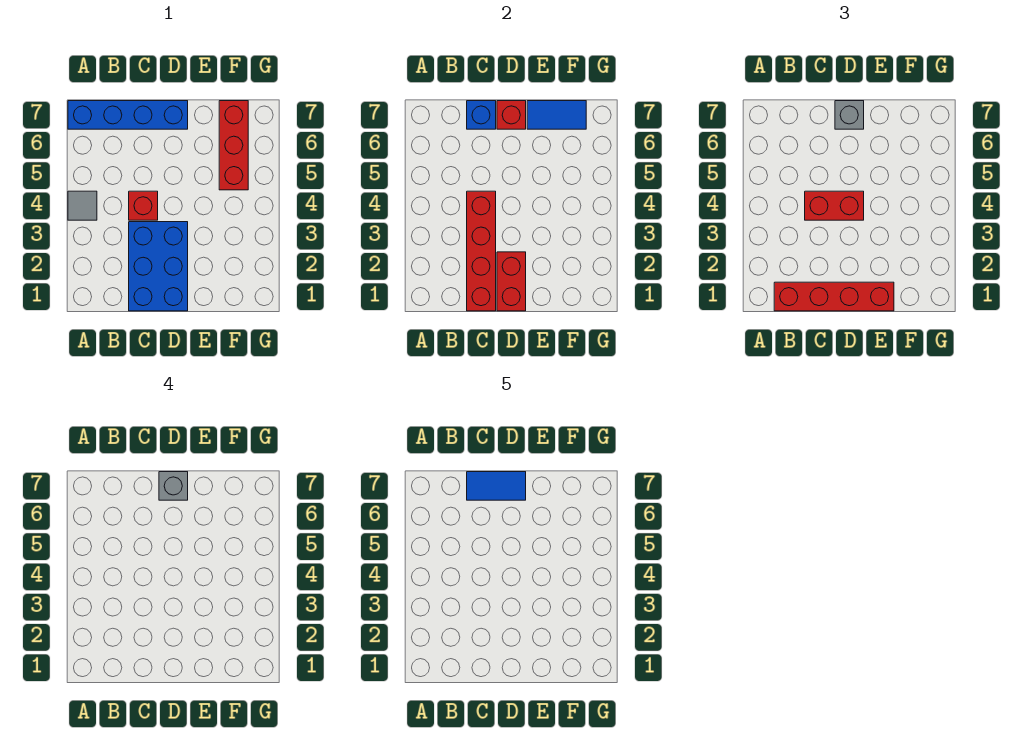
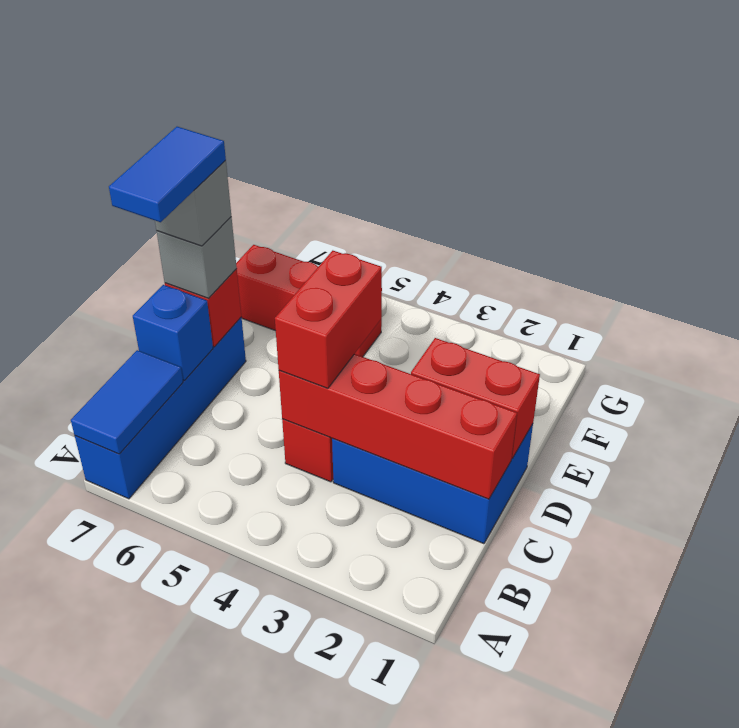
grey 1x1 tile [68,191,97,220] -> none
red 1x4 brick [774,282,894,311] -> none
blue 1x2 tile [527,101,586,129] -> blue 1x2 tile moved to [71,350,183,454]

